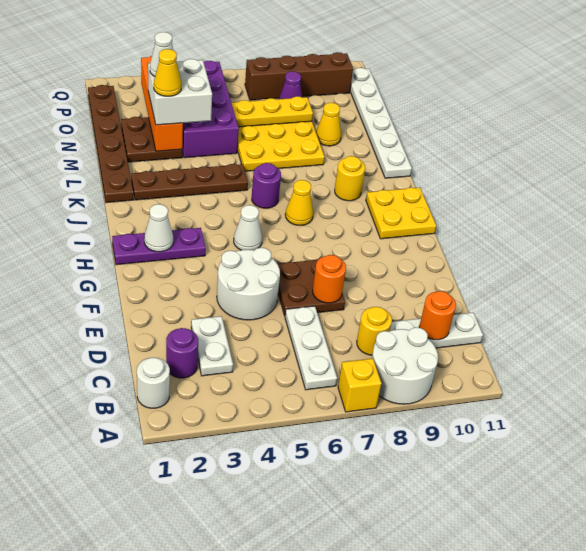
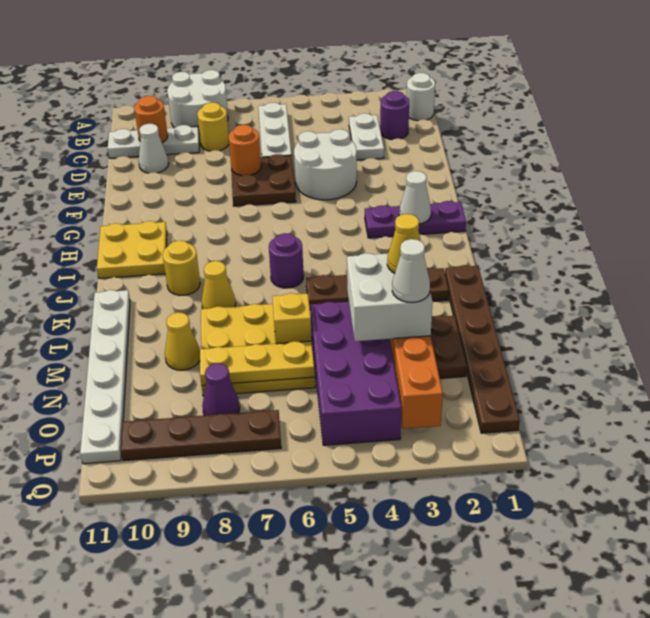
yellow 1x1 brick [338,358,381,412] -> yellow 1x1 brick moved to [272,293,312,344]
white 1x1 cone [234,205,262,250] -> white 1x1 cone moved to [139,124,169,173]
yellow 1x1 cone [285,180,313,225] -> yellow 1x1 cone moved to [201,261,236,309]
brown 1x4 brick [245,52,353,100] -> brown 1x4 plate [121,410,281,461]

